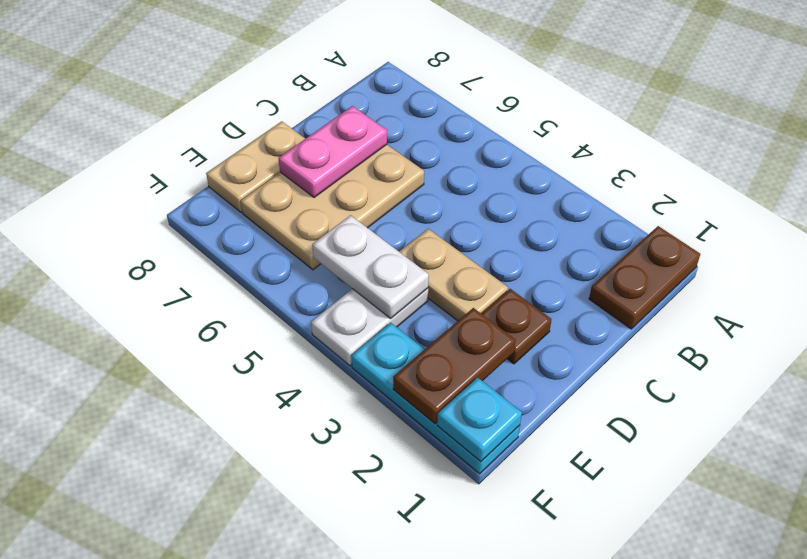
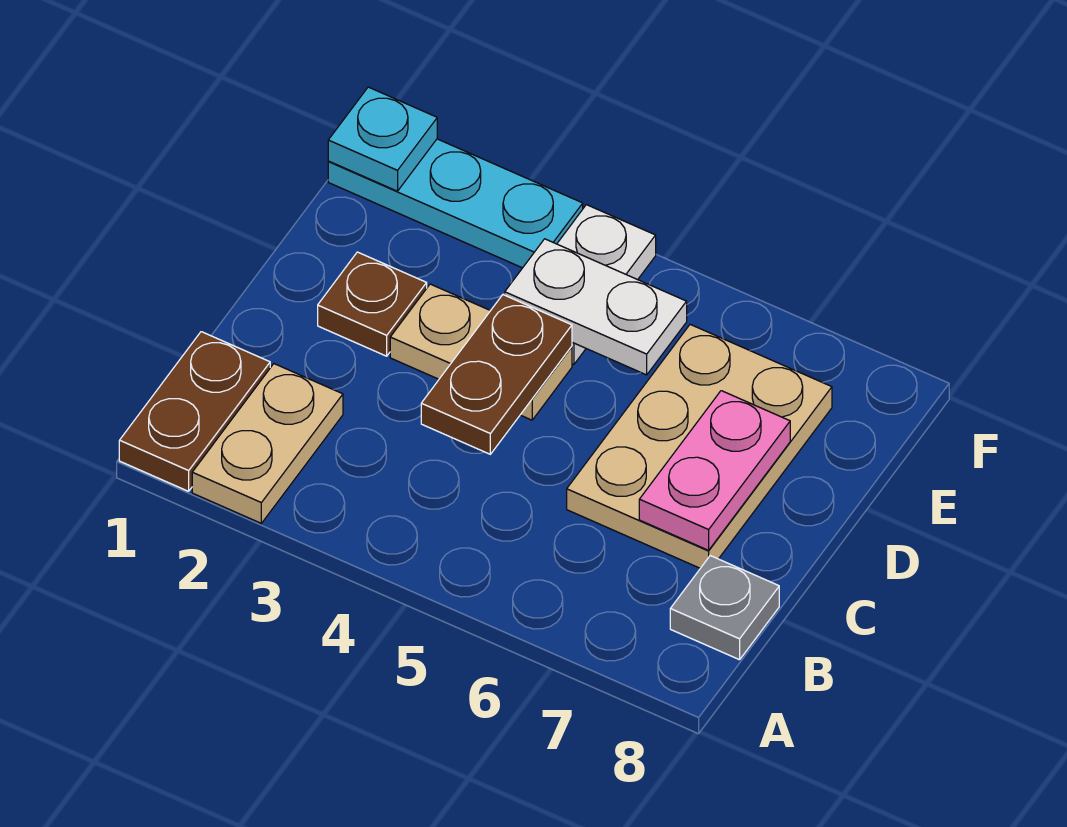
none -> grey 1x1 plate [670,556,779,660]
tan 1x2 plate [206,121,305,212] -> tan 1x2 plate moved to [192,364,343,523]
brown 1x2 plate [393,308,515,424] -> brown 1x2 plate moved to [421,295,572,454]

